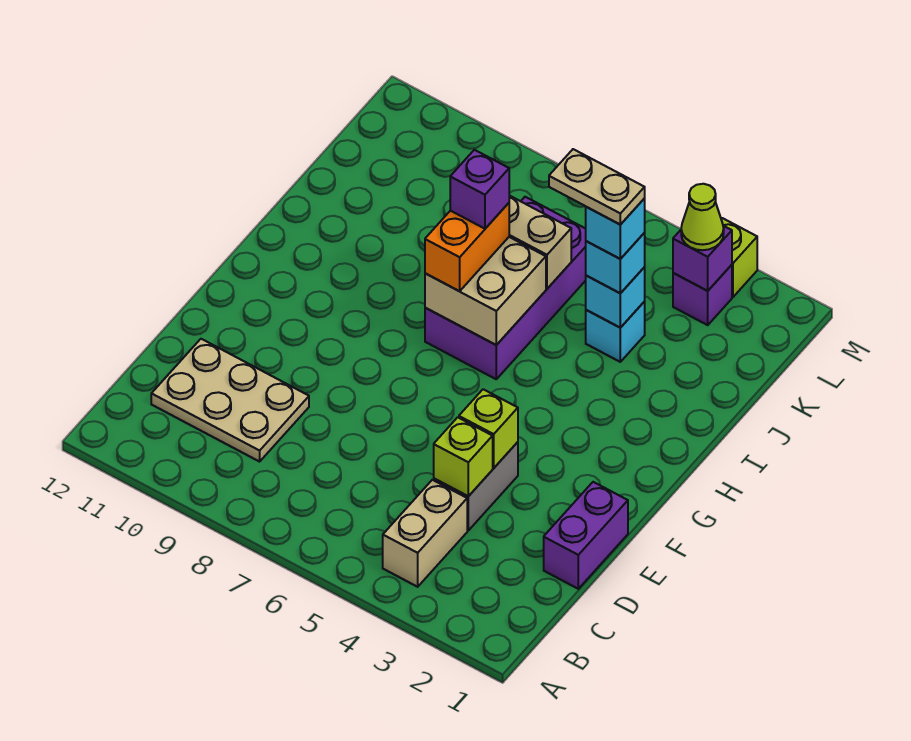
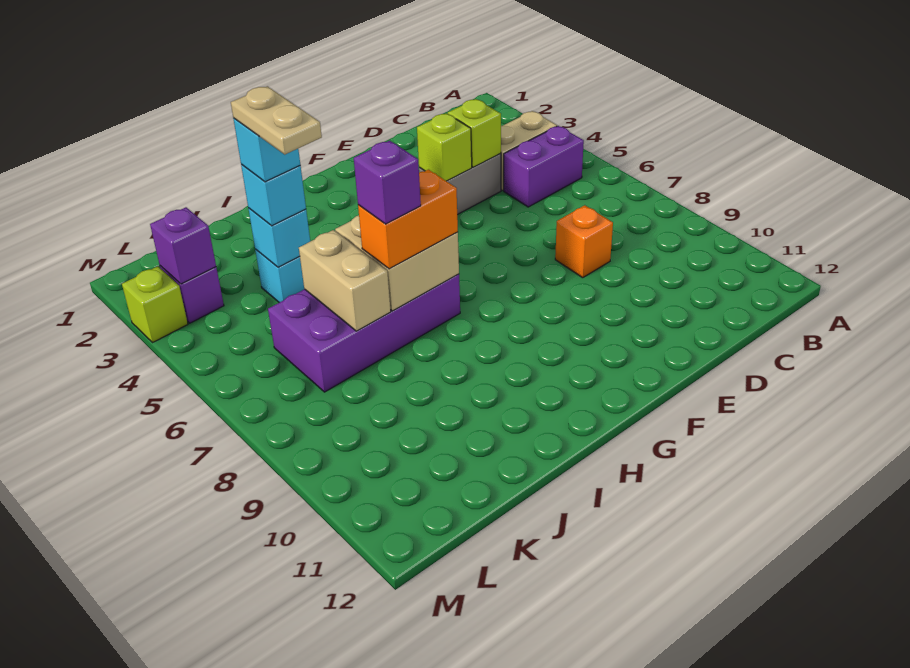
tan 2x3 plate [151,339,309,462] -> none
purple 1x2 brick [544,482,628,589] -> purple 1x2 brick moved to [504,126,584,207]
none -> orange 1x1 brick [555,205,613,278]
lime 1x1 cone [681,184,724,250] -> none

